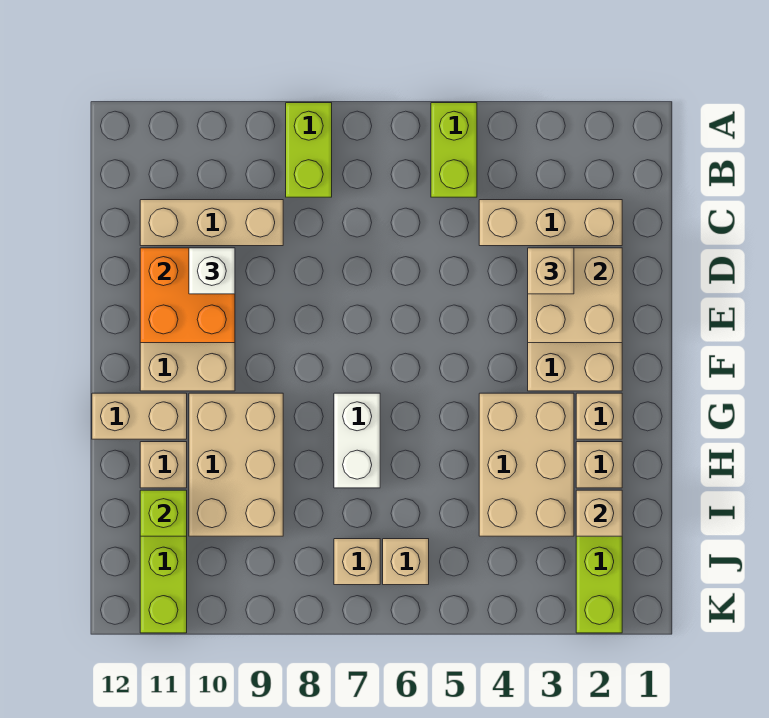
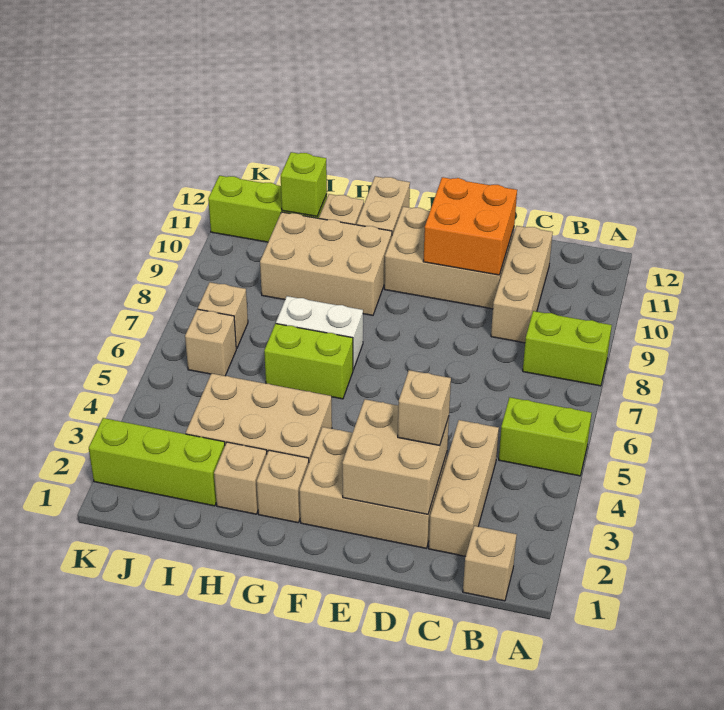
white 1x1 brick [189,248,235,294] -> none
none -> lime 1x2 brick [264,324,353,399]
tan 1x1 brick [576,490,622,536] -> tan 1x1 brick moved to [463,526,517,601]

